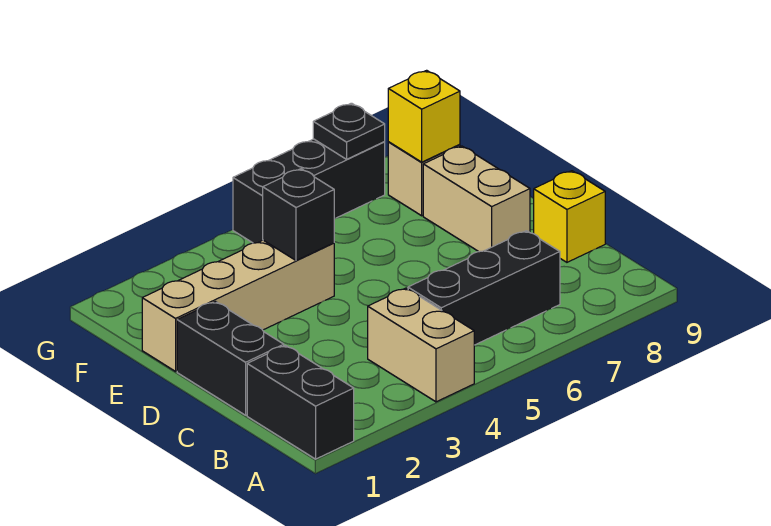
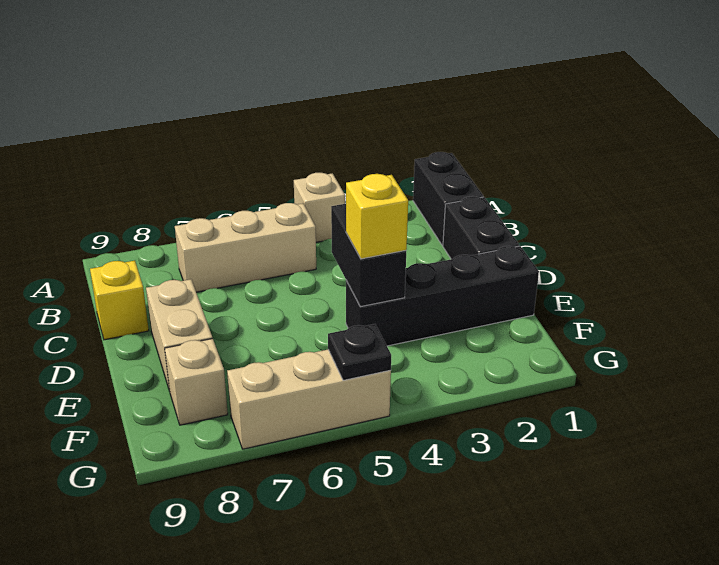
tan 1x2 brick [368,288,474,402] -> tan 1x1 brick [294,173,345,242]
black 1x3 brick [408,231,560,345] -> tan 1x3 brick [175,203,316,292]
tan 1x4 brick [142,240,334,371] -> black 1x4 brick [346,246,539,346]
black 1x1 brick [263,169,334,261] -> black 1x2 brick [331,204,406,307]
yellow 1x1 brick [388,70,460,162] -> yellow 1x1 brick moved to [346,174,408,259]
black 1x3 brick [233,139,385,243] -> tan 1x3 brick [227,350,391,449]
black 1x1 plate [313,103,385,159] -> black 1x1 plate moved to [328,324,391,380]

